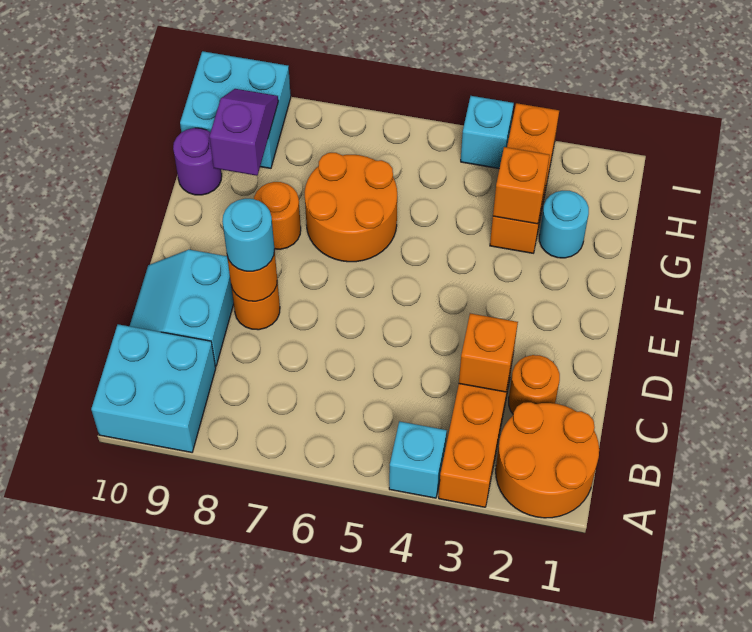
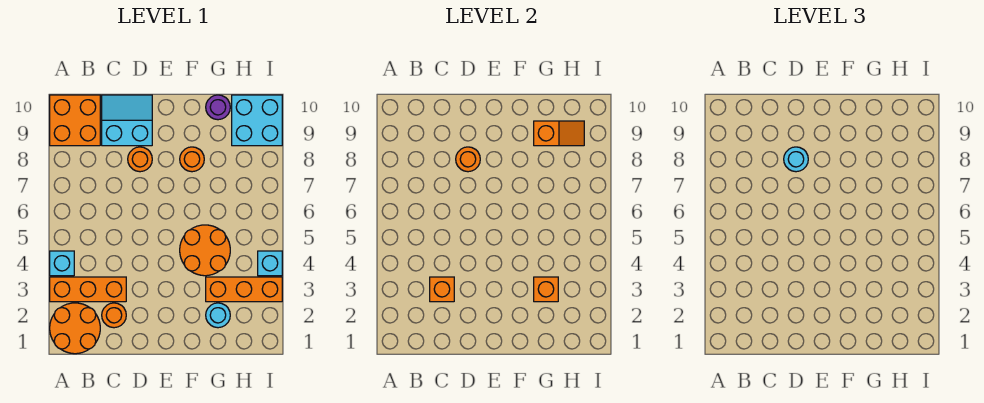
cyan 2x2 brick [91,324,216,452] -> orange 2x2 brick [50,95,100,146]
orange 2x2 round brick [305,153,397,262] -> orange 2x2 round brick moved to [180,225,230,276]
purple 1x2 slope [209,89,278,176] -> orange 1x2 slope [534,121,584,146]

